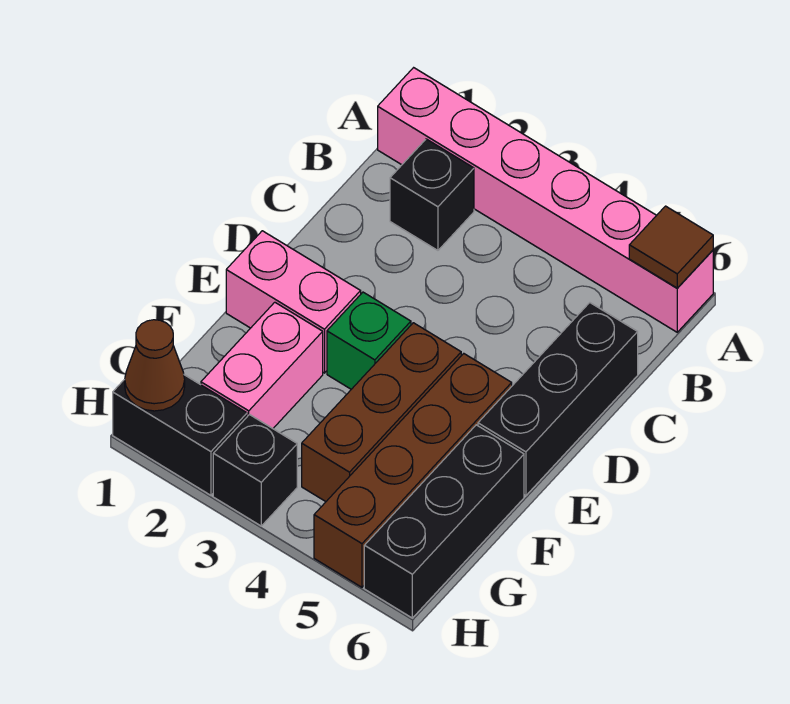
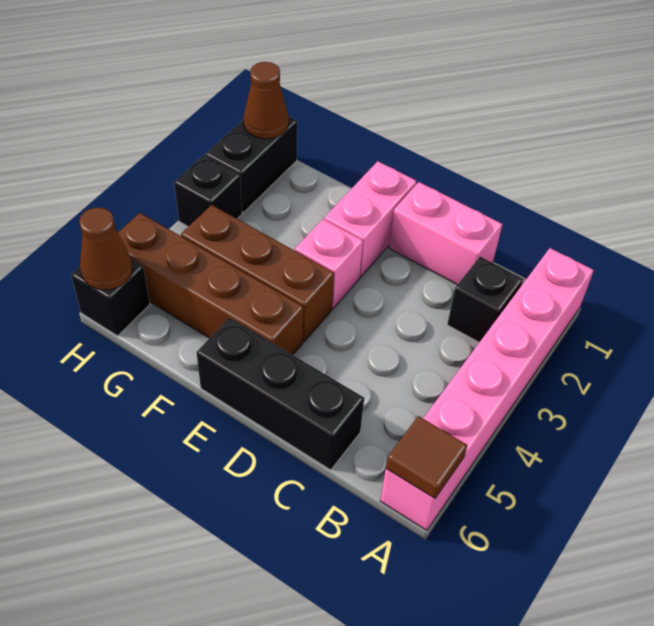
green 1x1 brick [327,292,411,389] -> pink 1x1 brick [295,219,363,309]
pink 1x2 brick [201,302,323,428] -> pink 1x2 brick moved to [389,182,502,285]
black 1x3 brick [364,425,524,618] -> black 1x1 brick [71,259,150,336]
none -> brown 1x1 cone [79,208,133,290]

